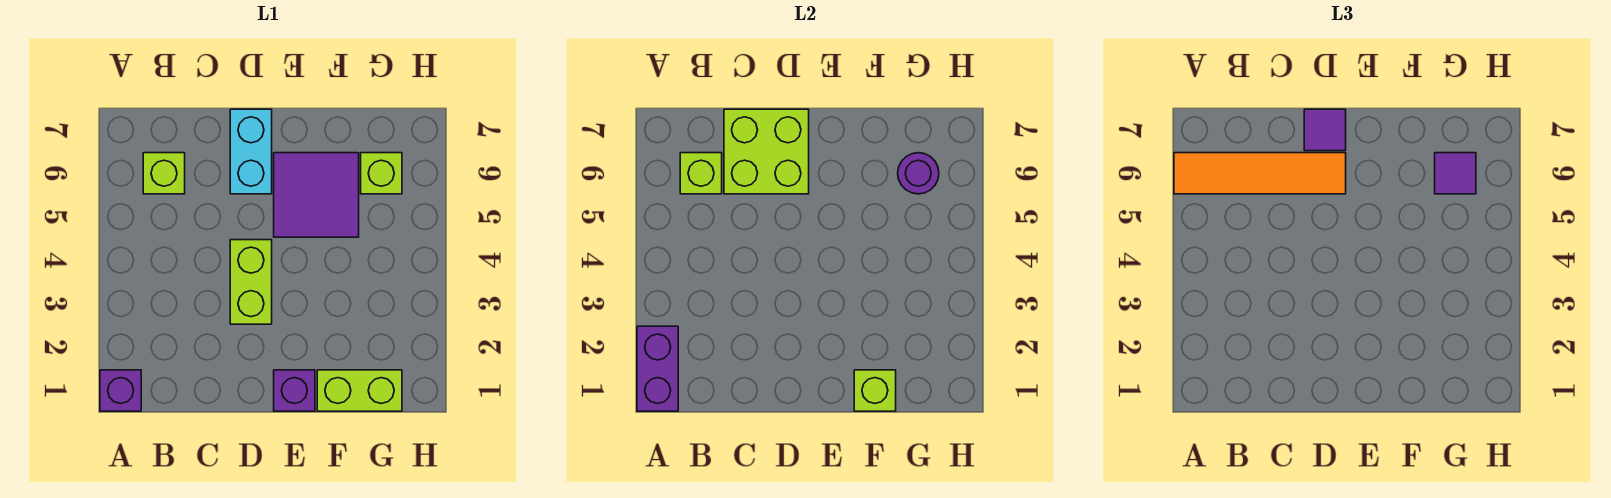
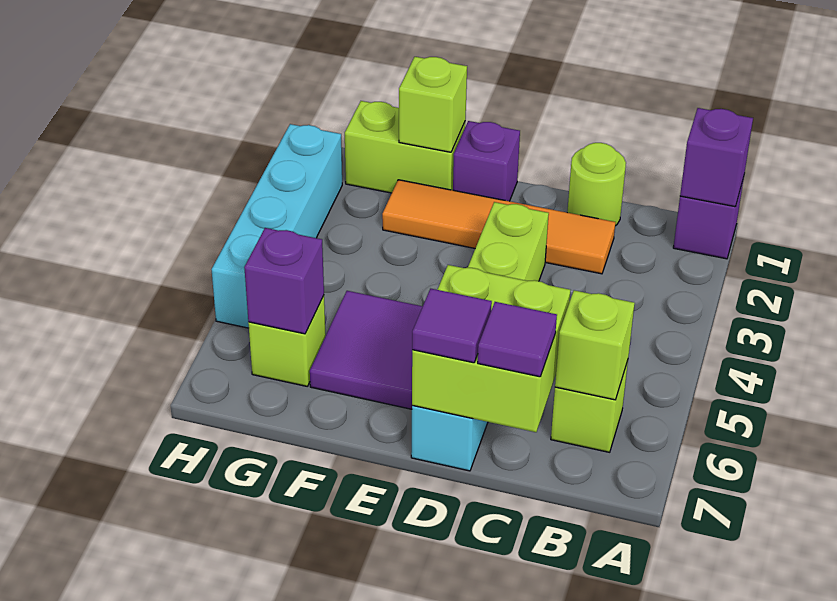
purple 1x2 brick [637,326,678,411] -> purple 1x1 brick [680,108,753,207]
orange 1x4 tile [1174,153,1346,194] -> orange 1x4 tile moved to [382,180,615,274]
none -> lime 1x1 round brick [567,143,626,226]
purple 1x1 round brick [898,153,939,194] -> purple 1x1 brick [244,228,324,334]
purple 1x1 tile [1435,153,1476,194] -> purple 1x1 tile moved to [478,302,557,377]
none -> cyan 1x4 brick [212,124,342,328]

